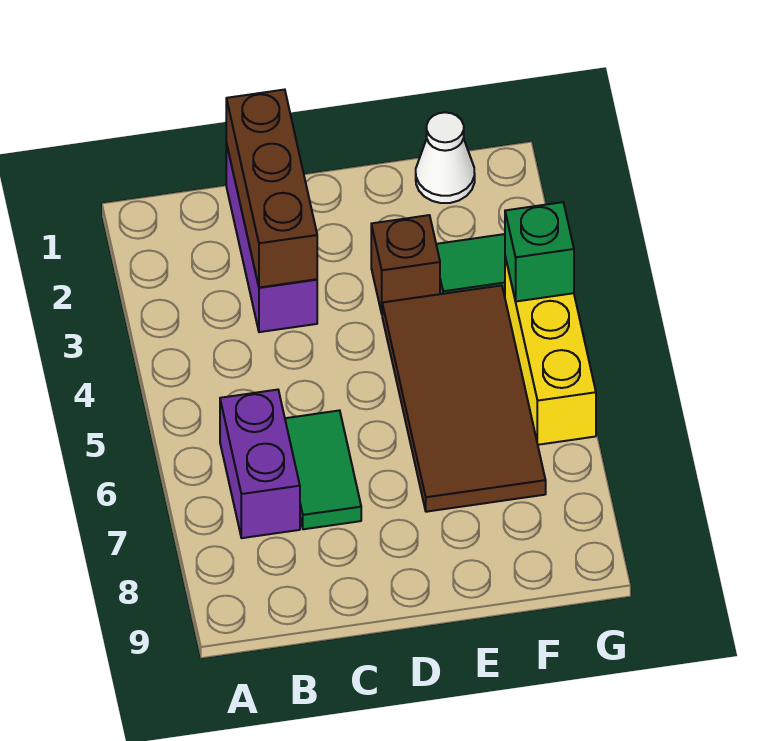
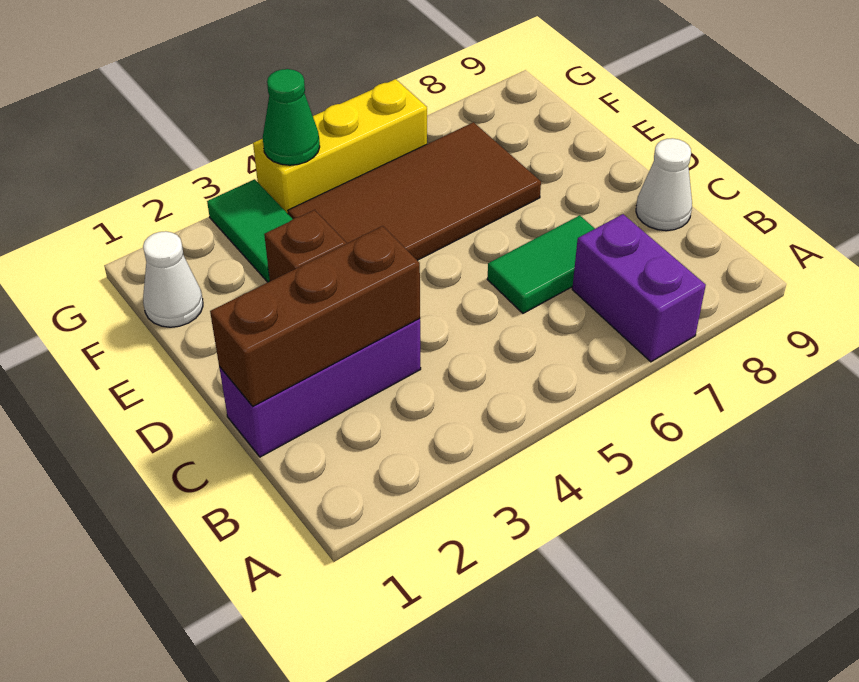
purple 1x2 brick [220,390,300,538] -> purple 1x2 brick turned to [572,214,706,362]
none -> white 1x1 cone [636,138,692,231]
green 1x1 brick [505,202,574,301] -> green 1x1 cone [263,69,320,165]

